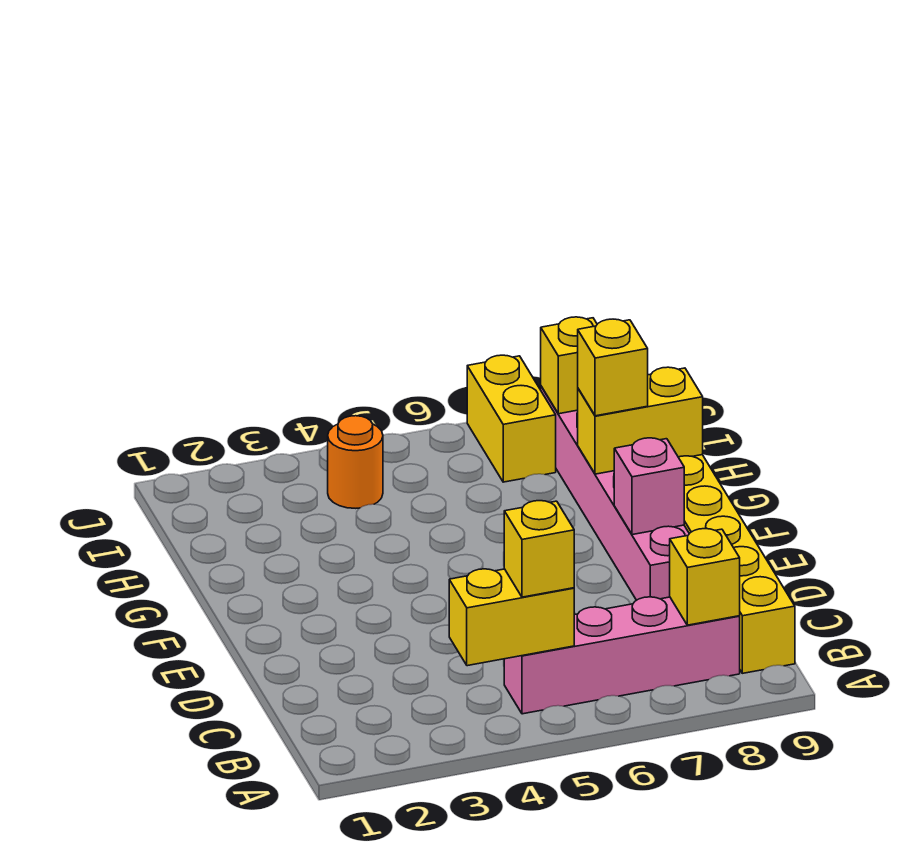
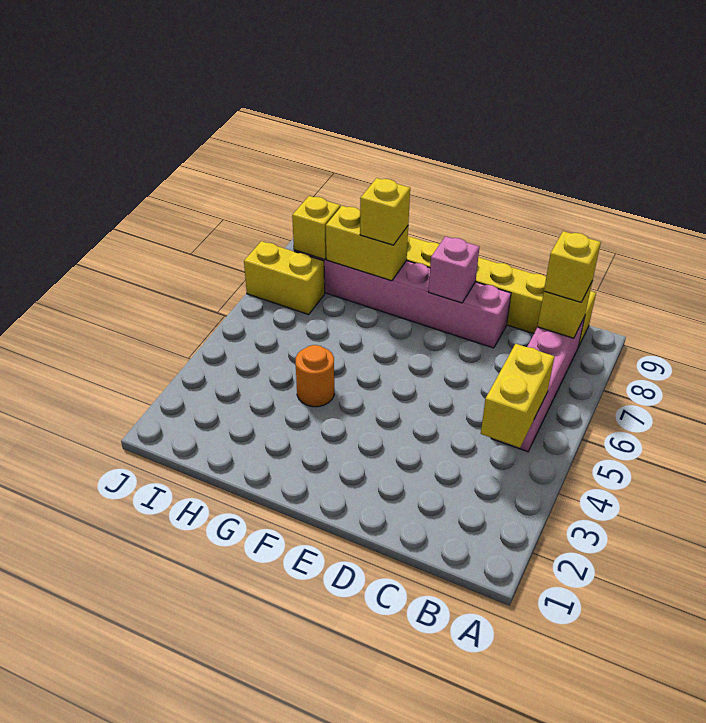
yellow 1x1 brick [504,501,574,597] -> yellow 1x1 brick moved to [544,231,601,302]
yellow 1x2 brick [578,367,703,474] -> yellow 1x2 brick turned to [326,206,408,281]
orange 1x1 round brick [328,416,383,508] -> orange 1x1 round brick moved to [296,345,334,407]

